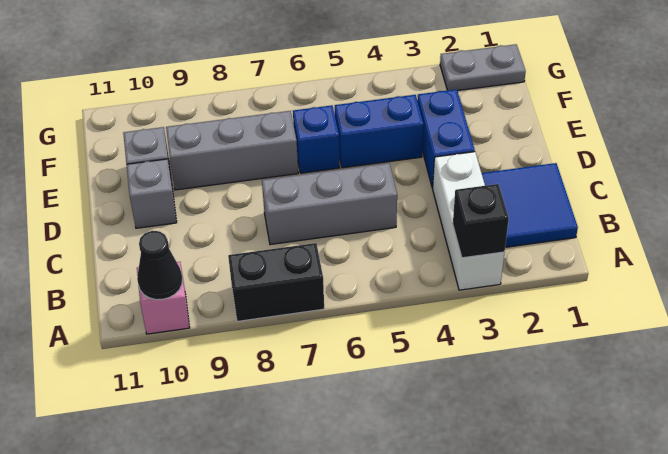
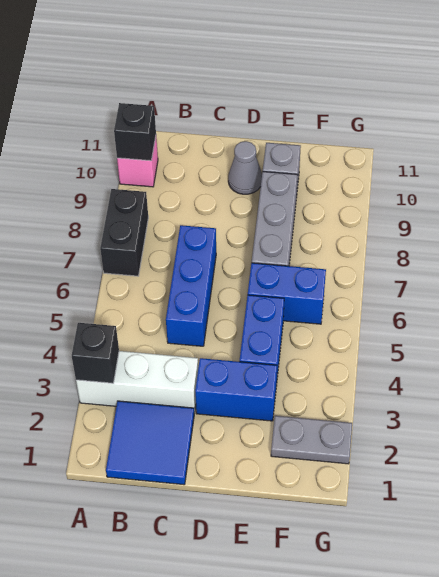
black 1x1 cone [137,231,182,300] -> black 1x1 brick [114,103,156,161]
grey 1x3 brick [262,163,397,245] -> blue 1x3 brick [166,225,216,346]
grey 1x1 brick [126,159,177,228] -> grey 1x1 cone [228,141,262,194]
blue 1x1 brick [293,105,340,173] -> blue 1x2 brick [248,263,326,324]
grey 1x2 plate [440,44,526,91] -> grey 1x2 plate turned to [271,416,352,464]

